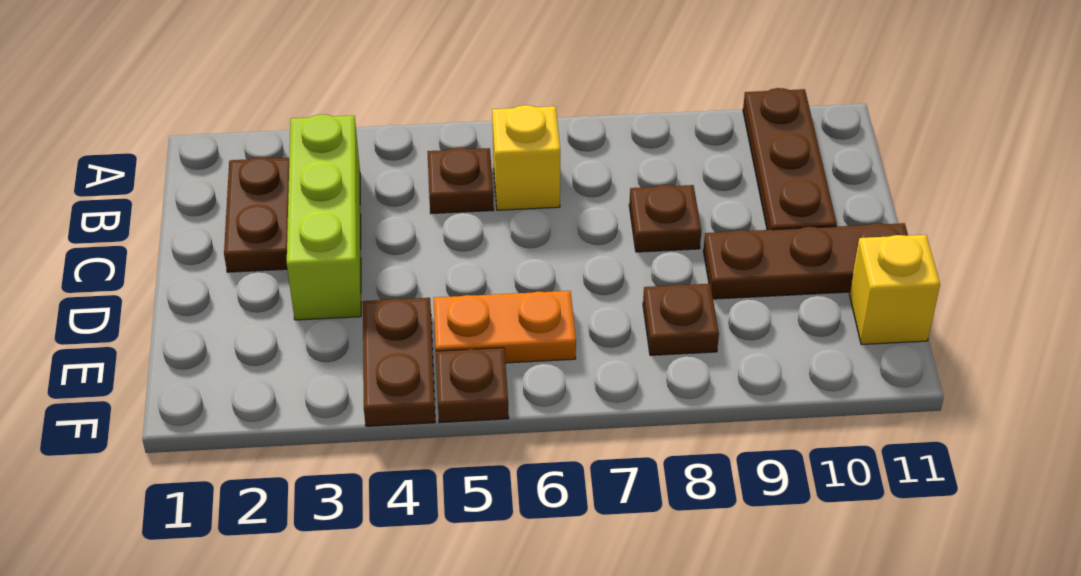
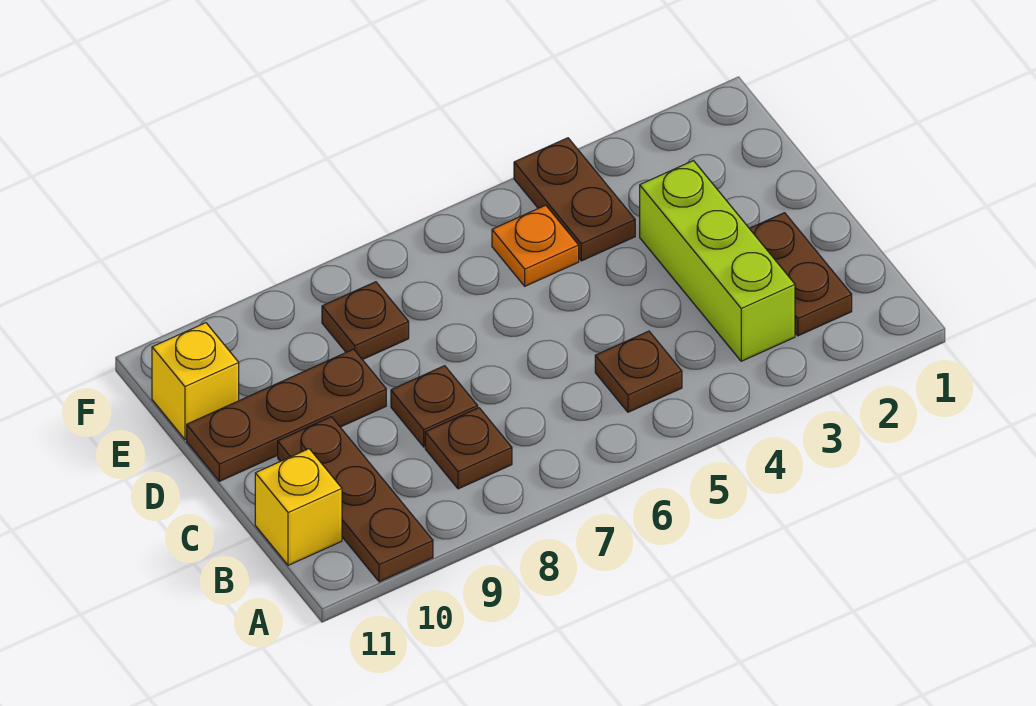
yellow 1x1 brick [492,105,560,210] -> yellow 1x1 brick moved to [255,449,342,565]
orange 1x2 plate [434,291,576,363] -> orange 1x1 plate [492,205,579,286]
brown 1x1 plate [436,348,509,423] -> brown 1x1 plate moved to [425,408,512,489]

